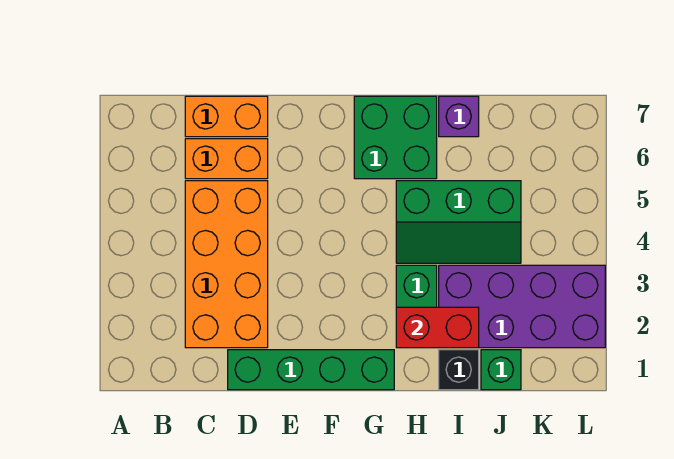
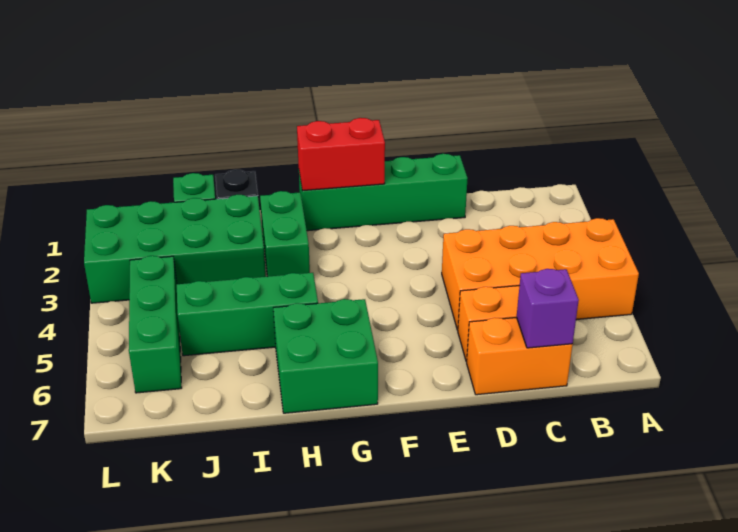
orange 2x4 brick [185,181,268,348] -> orange 2x4 brick turned to [442,218,639,330]
red 1x2 brick [396,307,479,348] -> red 1x2 brick moved to [297,118,385,191]
purple 2x4 brick [439,265,605,348] -> green 2x4 brick [84,195,266,303]
purple 1x1 brick [439,96,479,137] -> purple 1x1 brick moved to [517,269,579,348]
none -> green 1x3 brick [129,256,182,393]

